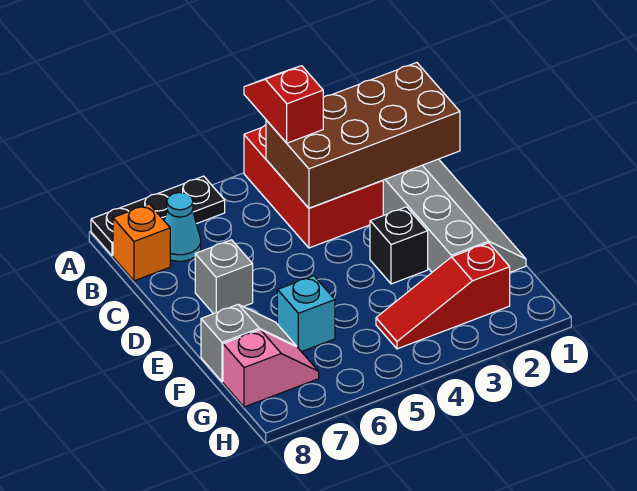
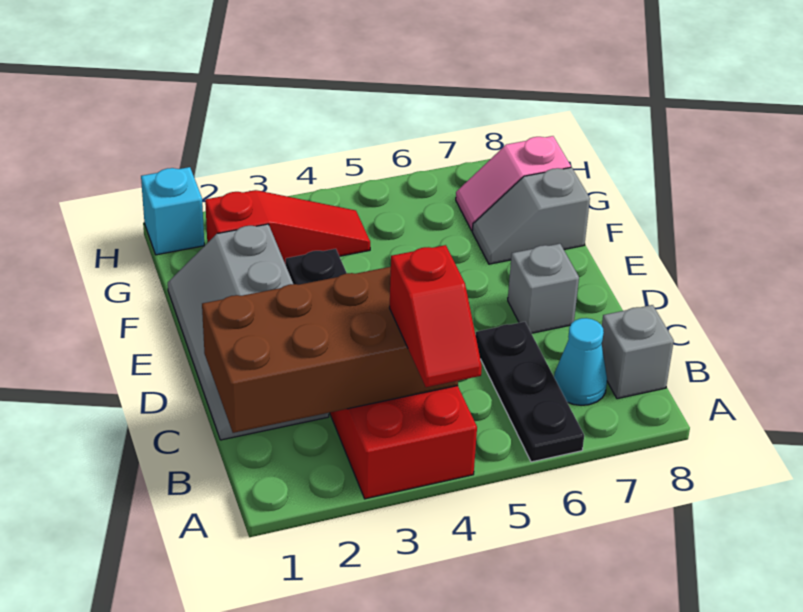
black 1x3 plate [91,176,225,256] -> black 1x3 plate turned to [476,322,584,462]
orange 1x1 brick [113,204,170,281] -> grey 1x1 brick [602,305,674,399]
cyan 1x1 brick [277,276,335,352] -> cyan 1x1 brick moved to [141,167,204,255]

